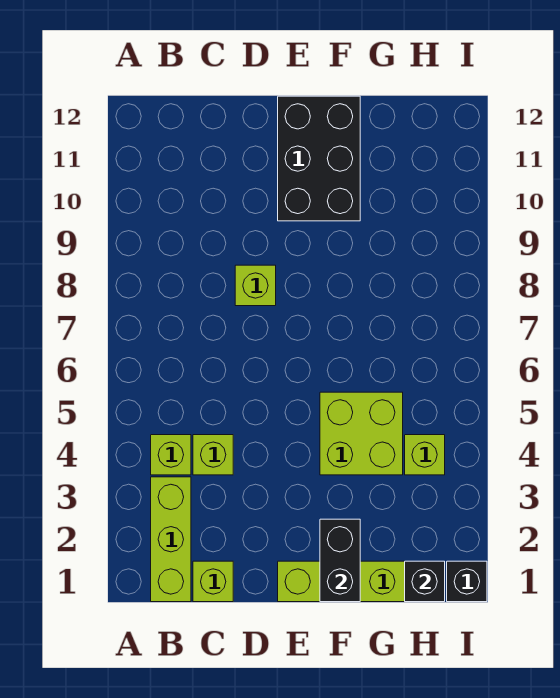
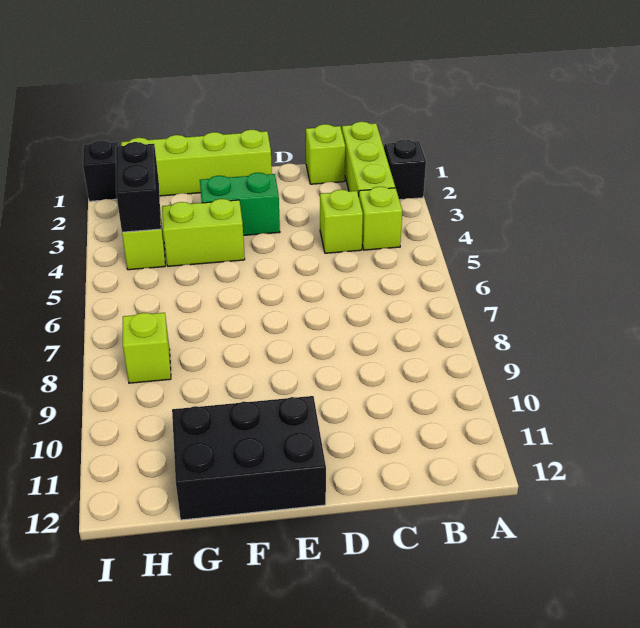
lime 1x1 brick [235,265,276,306] -> lime 1x1 brick moved to [123,313,171,383]
none -> green 1x2 brick [200,173,280,235]
black 2x3 brick [278,96,360,221] -> black 2x3 brick turned to [172,396,326,520]
black 1x2 brick [320,519,360,602] -> black 1x2 brick moved to [116,142,161,232]
lime 2x2 brick [320,392,403,475] -> lime 1x2 brick [162,199,245,266]
black 1x1 brick [405,561,445,602] -> black 1x1 brick moved to [384,139,426,200]

